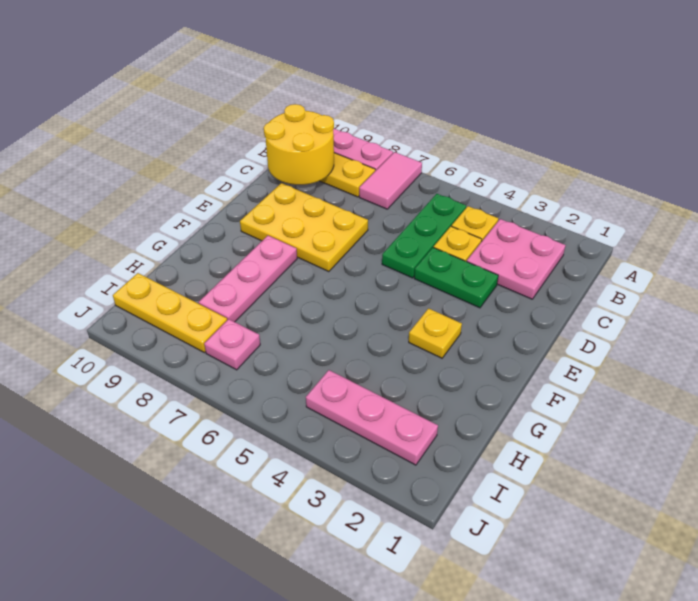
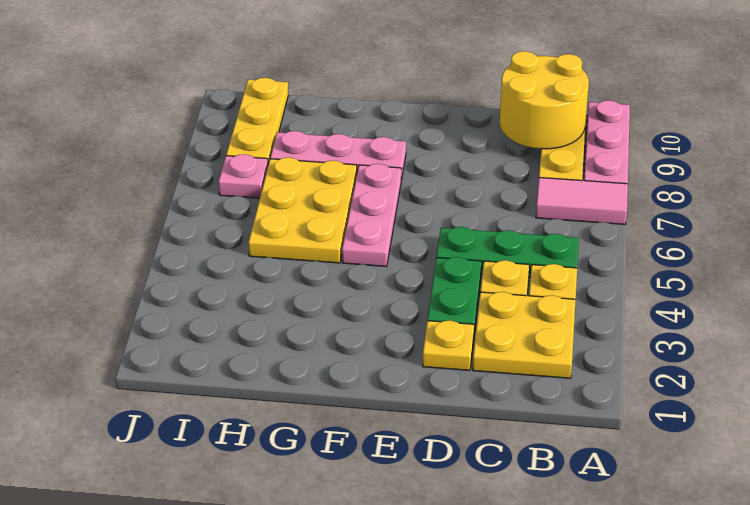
pink 2x2 plate [467,219,565,299] -> yellow 2x2 plate [473,292,576,378]
yellow 2x3 plate [240,183,368,272] -> yellow 2x3 plate moved to [248,157,357,263]
yellow 1x1 plate [409,308,462,358] -> yellow 1x1 plate moved to [423,320,474,370]
pink 1x3 plate [306,370,438,465] -> pink 1x3 plate moved to [342,164,402,267]

